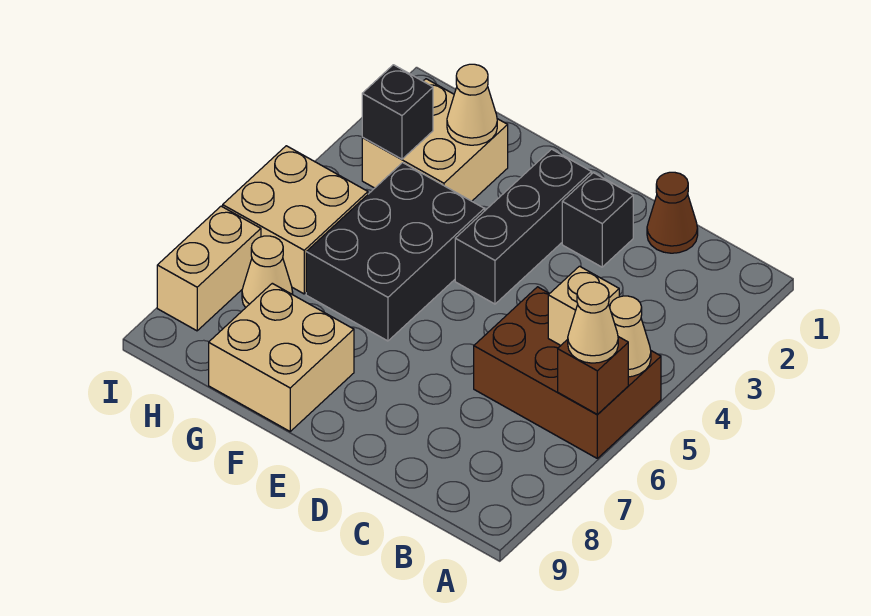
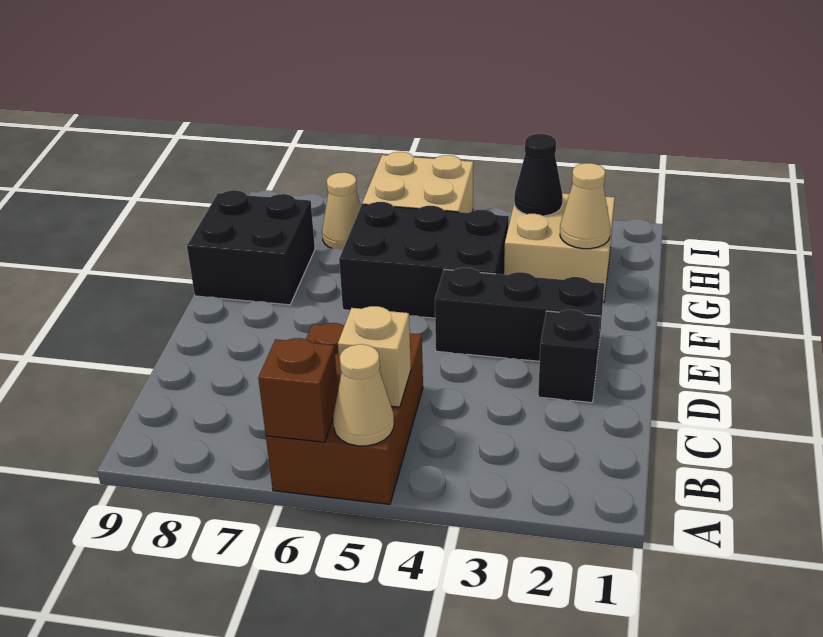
tan 1x1 cone [568,282,618,363] -> none
brown 1x1 cone [647,172,698,253] -> none
tan 2x2 brick [209,283,354,431] -> black 2x2 brick [187,190,315,305]
black 1x1 brick [362,65,433,159] -> black 1x1 cone [514,134,563,216]
tan 1x2 brick [157,206,261,331] -> none

